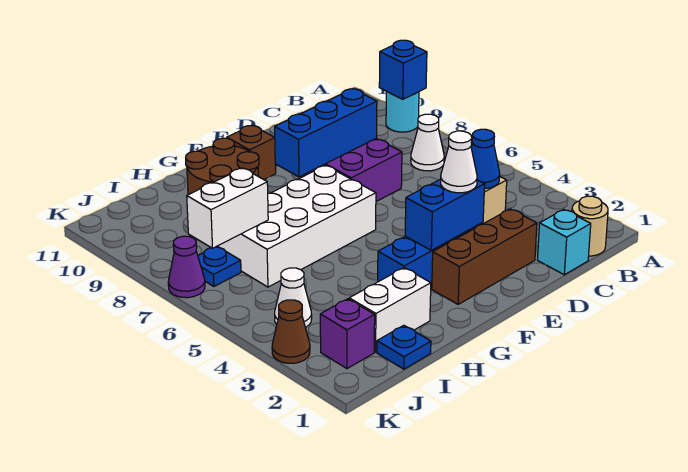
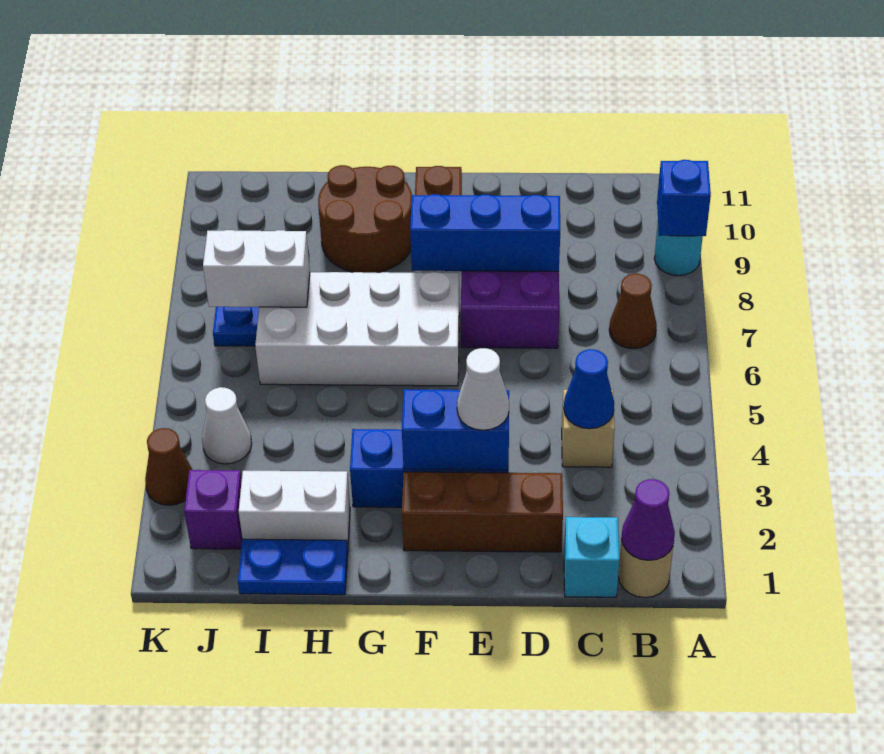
white 1x1 cone [411,114,444,171] -> brown 1x1 cone [609,274,657,349]
blue 1x1 plate [377,325,431,369] -> blue 1x2 plate [238,539,348,595]
purple 1x1 cone [168,236,205,298] -> purple 1x1 cone moved to [621,479,675,560]

